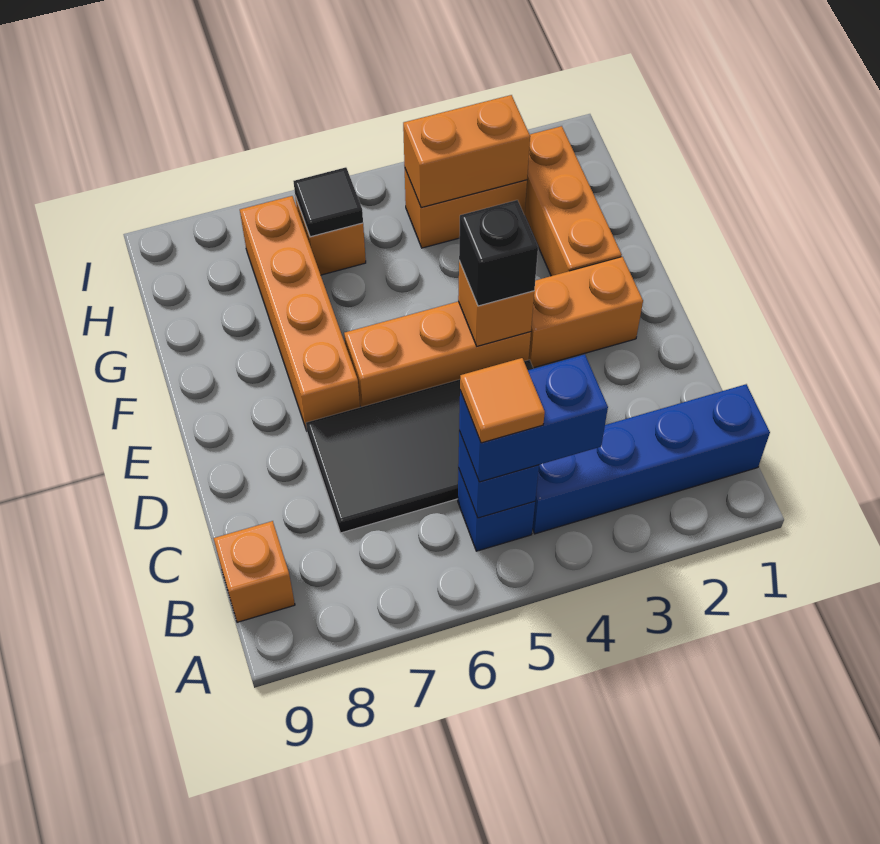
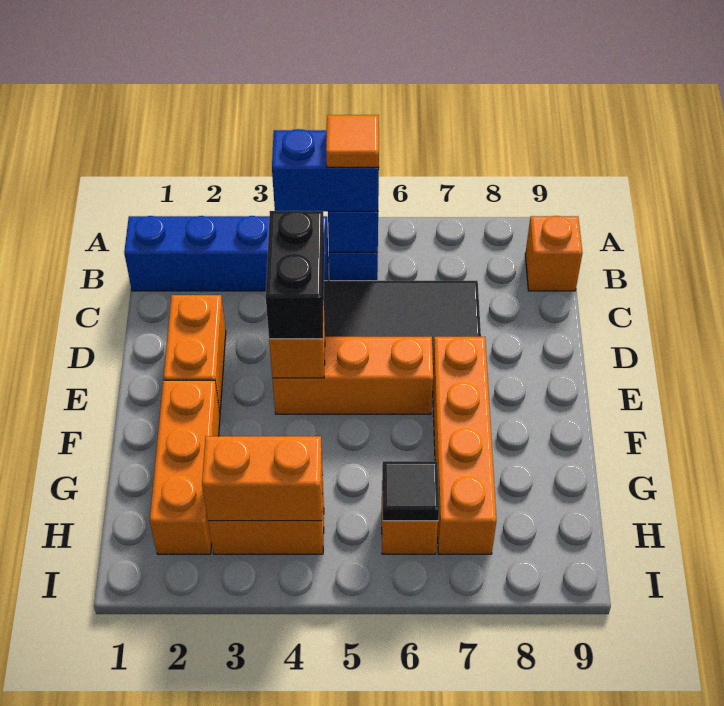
orange 1x2 brick [529,257,643,368] -> orange 1x2 brick turned to [163,295,226,412]
black 1x1 brick [459,200,538,306] -> black 1x2 brick [266,211,324,339]

